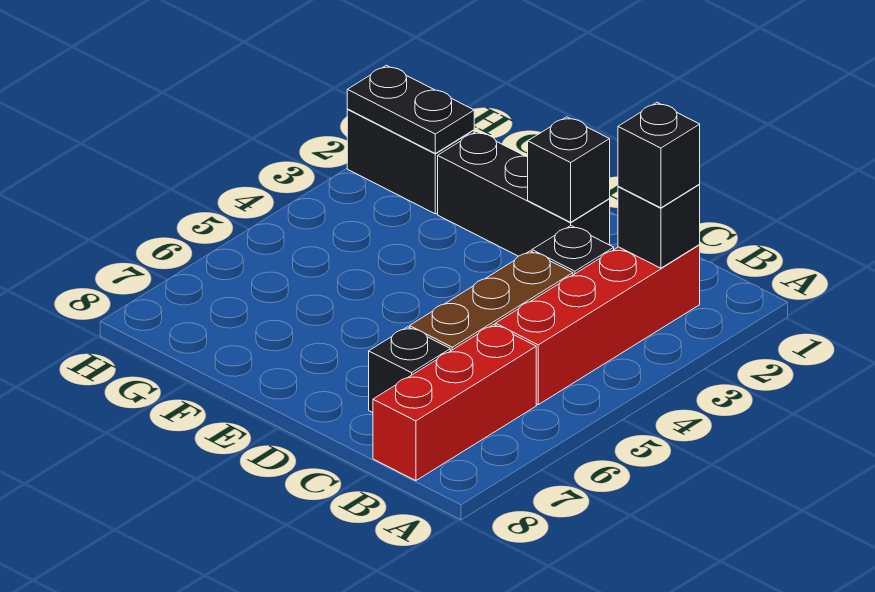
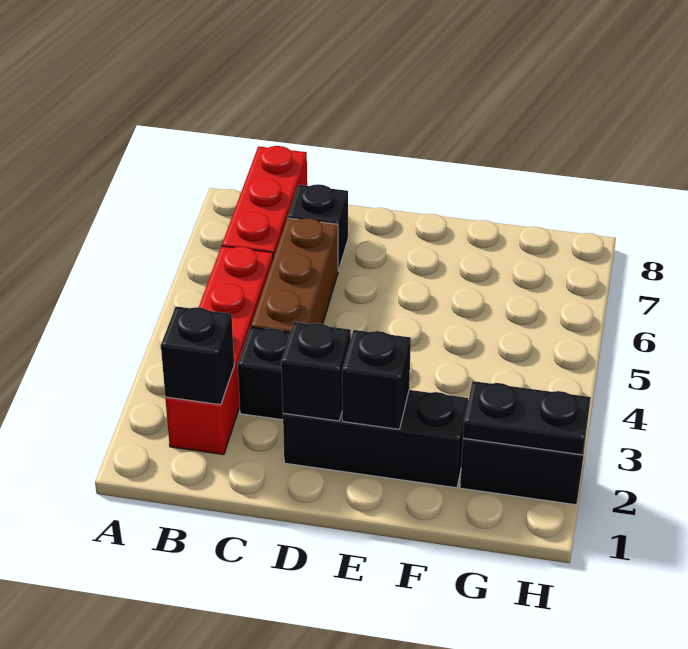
black 1x1 brick [618,102,700,208] -> black 1x1 brick moved to [342,330,411,429]

